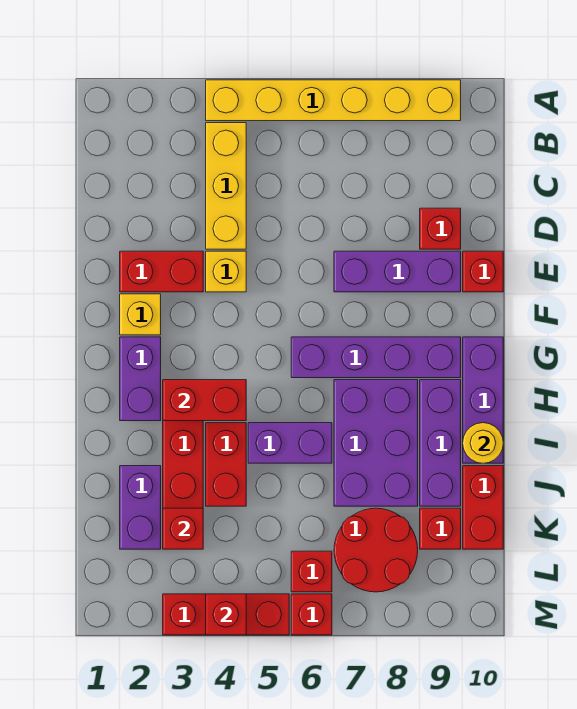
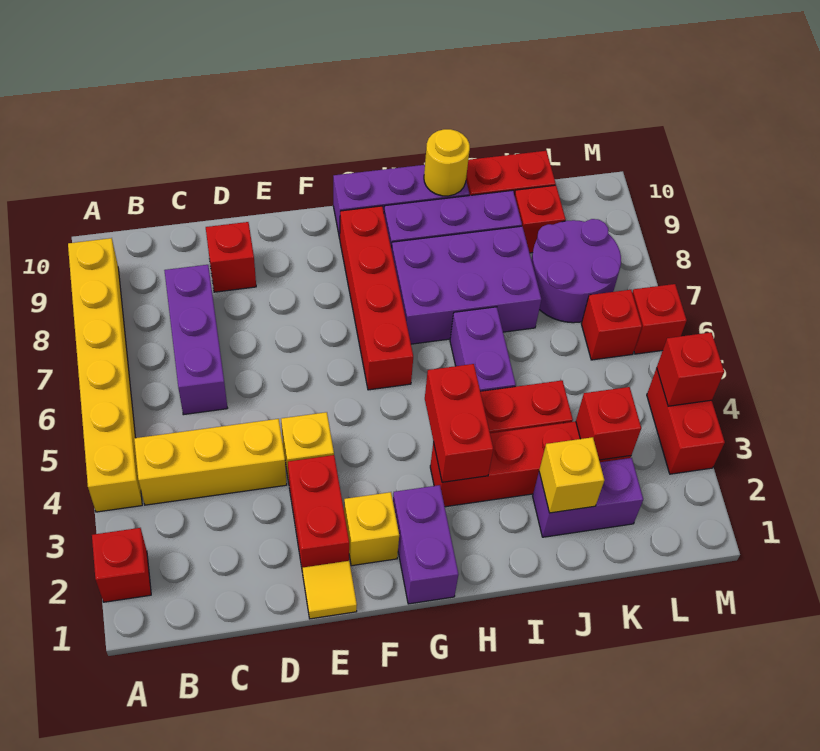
none -> yellow 1x1 tile [302,561,357,619]
purple 1x3 brick [334,251,461,292] -> purple 1x3 brick moved to [164,265,227,415]
red 1x1 brick [463,251,503,292] -> red 1x1 brick moved to [92,528,151,602]
purple 1x2 brick [120,337,161,421] -> purple 1x2 brick turned to [393,485,458,604]
purple 1x4 brick [291,337,461,378] -> red 1x4 brick [340,206,413,390]
none -> yellow 1x1 brick [539,437,604,513]
red 2x2 round brick [334,508,418,592] -> purple 2x2 round brick [531,219,621,323]
red 1x3 brick [163,594,289,635] -> red 1x2 brick [647,368,725,474]

